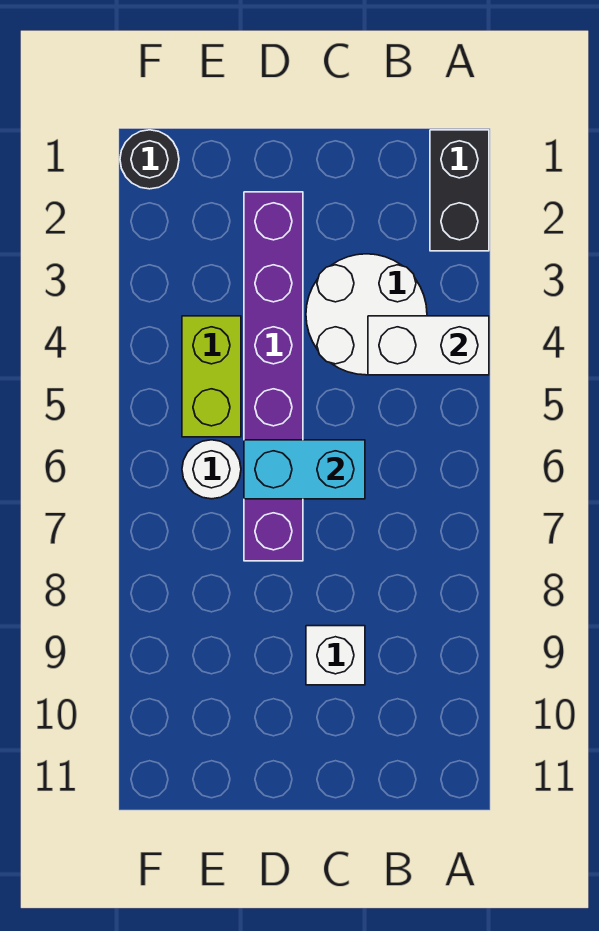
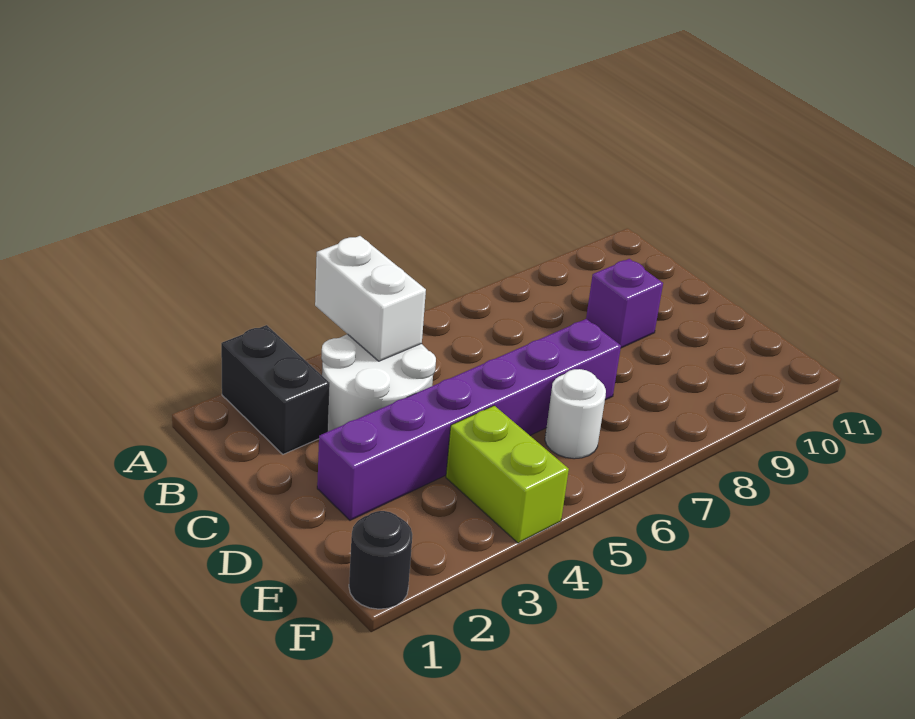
black 1x2 brick [430,130,489,251] -> black 1x2 brick turned to [221,325,330,454]
cyan 1x2 brick [244,440,365,499] -> none
white 1x1 brick [306,626,365,685] -> purple 1x1 brick [586,259,663,348]
lime 1x2 brick [182,316,241,437] -> lime 1x2 brick turned to [446,406,569,543]

